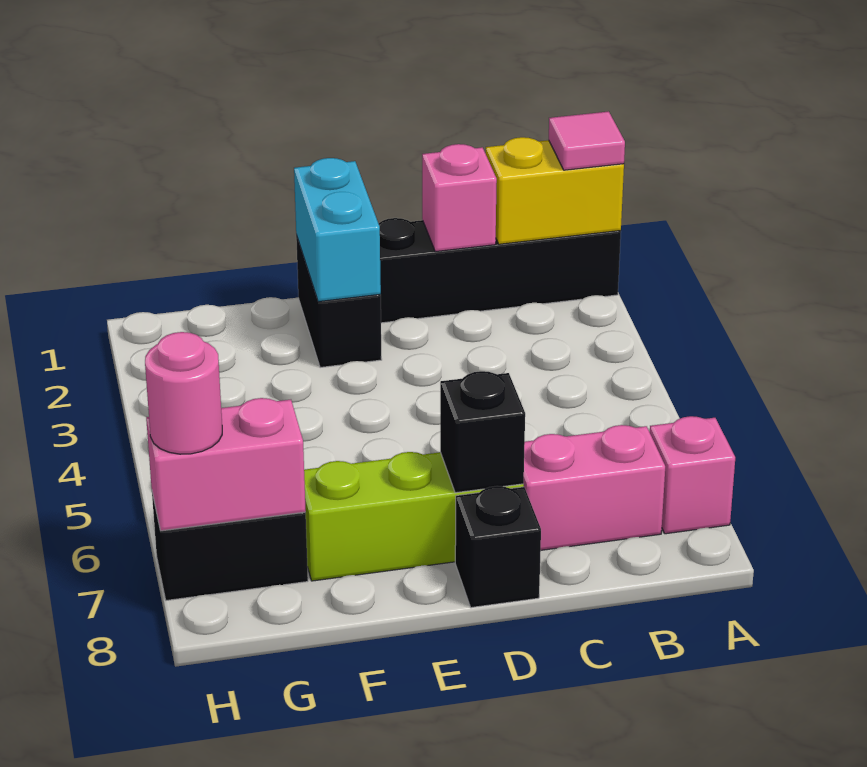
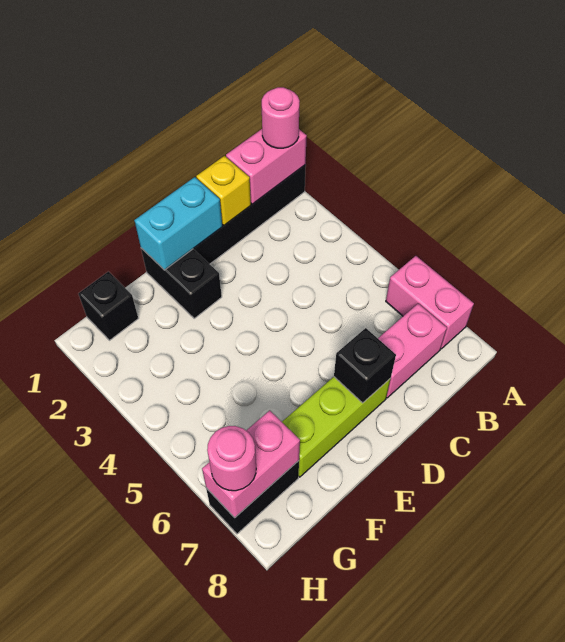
yellow 1x2 brick [486,137,624,244] -> pink 1x2 brick [226,129,307,204]
pink 1x1 tile [549,111,625,170] -> pink 1x1 round brick [262,87,300,148]
pink 1x1 brick [650,416,735,534] -> pink 1x2 brick [386,256,474,349]
pink 1x1 brick [422,144,497,252] -> yellow 1x1 brick [196,156,251,225]
black 1x1 brick [455,486,541,608] -> black 1x1 brick moved to [78,272,138,340]
cyan 1x2 brick [294,158,381,302] -> cyan 1x2 brick turned to [134,177,222,270]

